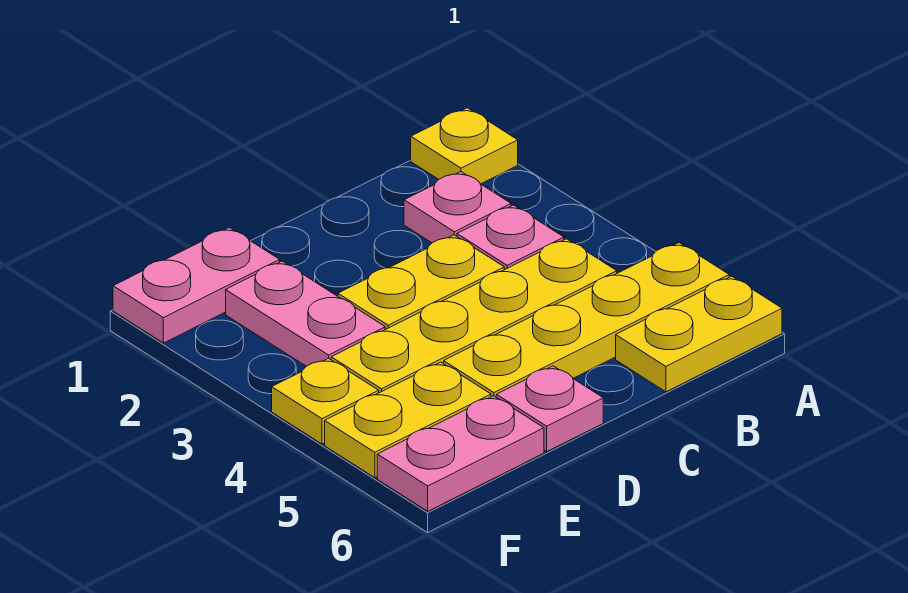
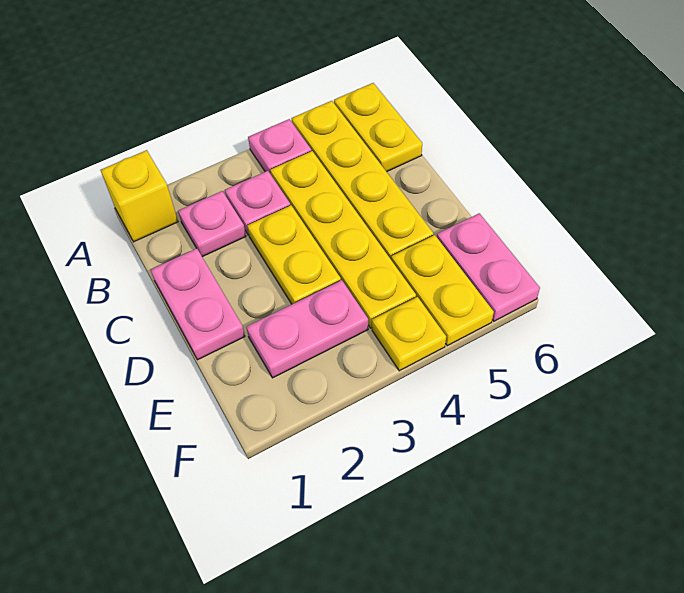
yellow 1x1 plate [411,108,518,184] -> yellow 1x1 brick [100,150,178,242]
pink 1x1 plate [496,366,603,451] -> pink 1x1 plate moved to [248,119,311,174]
pink 1x2 plate [113,227,280,343] -> pink 1x2 plate moved to [151,248,245,360]

